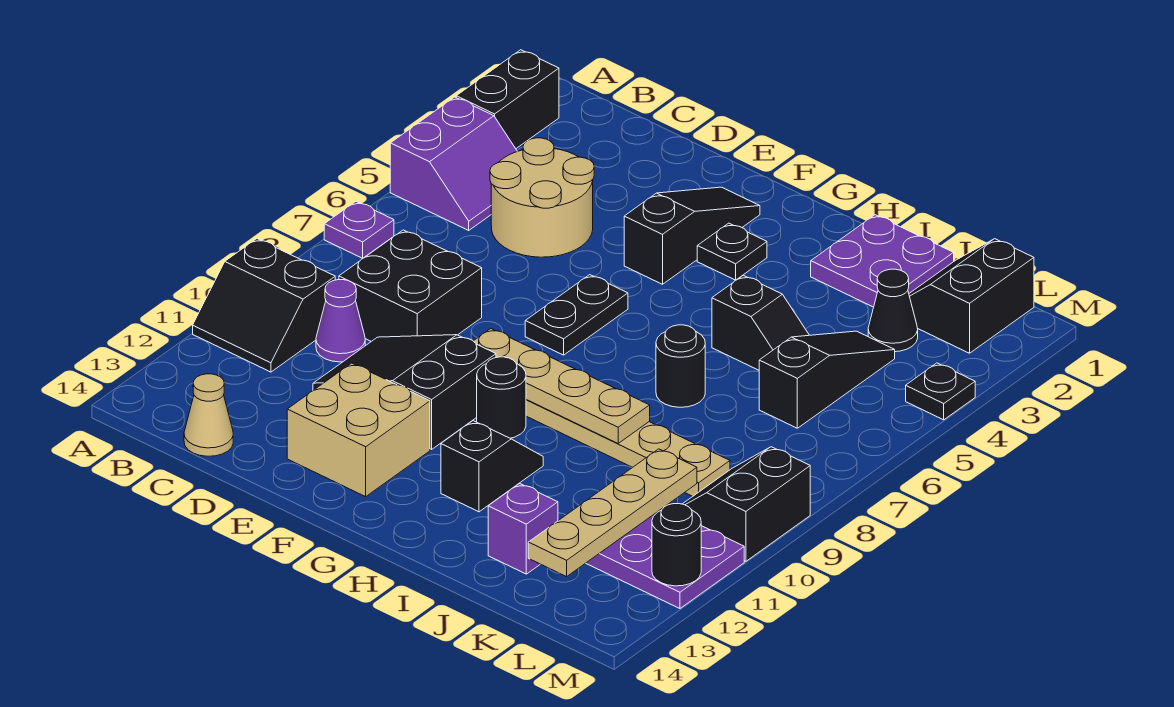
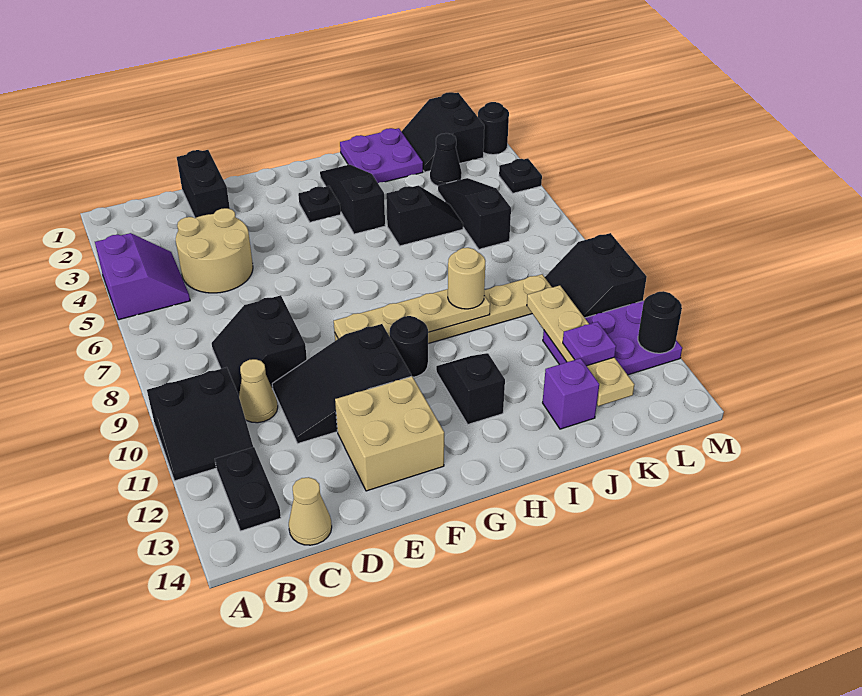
black 1x2 brick [456,50,559,148] -> black 1x2 brick moved to [177,150,230,218]
purple 1x1 plate [324,202,394,258] -> purple 1x1 plate moved to [563,322,616,366]
black 2x2 brick [339,230,482,341] -> black 2x2 slope [212,295,307,395]
purple 1x1 cone [316,280,365,362] -> tan 1x1 cone [239,359,278,423]
black 1x3 slope [624,187,760,284] -> black 1x3 slope moved to [320,165,385,234]
black 1x2 plate [525,275,628,355] -> black 1x2 plate moved to [215,447,281,531]
black 1x1 round brick [656,325,705,407] -> black 1x1 round brick moved to [478,102,509,155]
none -> tan 1x1 round brick [448,248,485,309]

